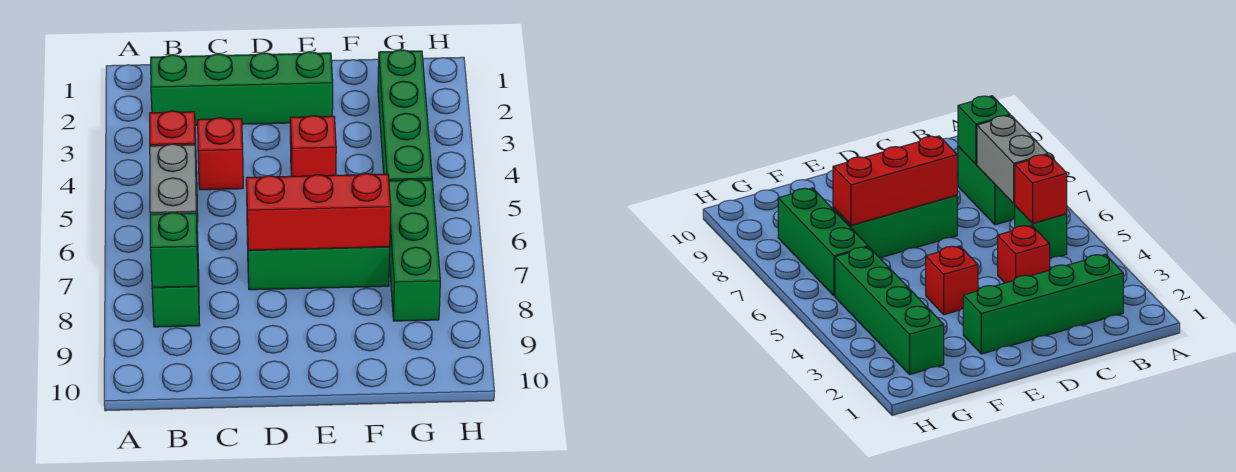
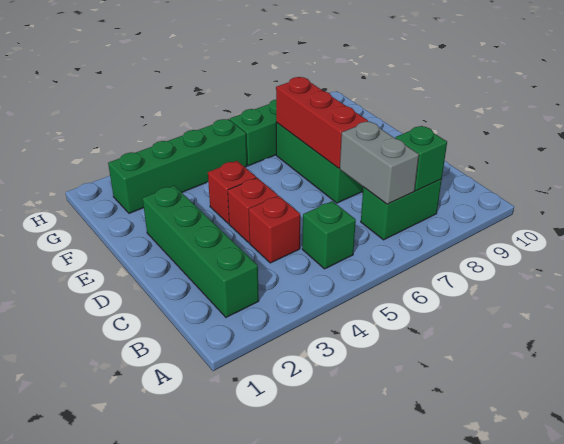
red 1x1 brick [150,111,196,153] -> red 1x1 brick moved to [228,178,278,243]
grey 1x2 brick [150,144,198,245] -> grey 1x2 brick turned to [340,121,419,204]

